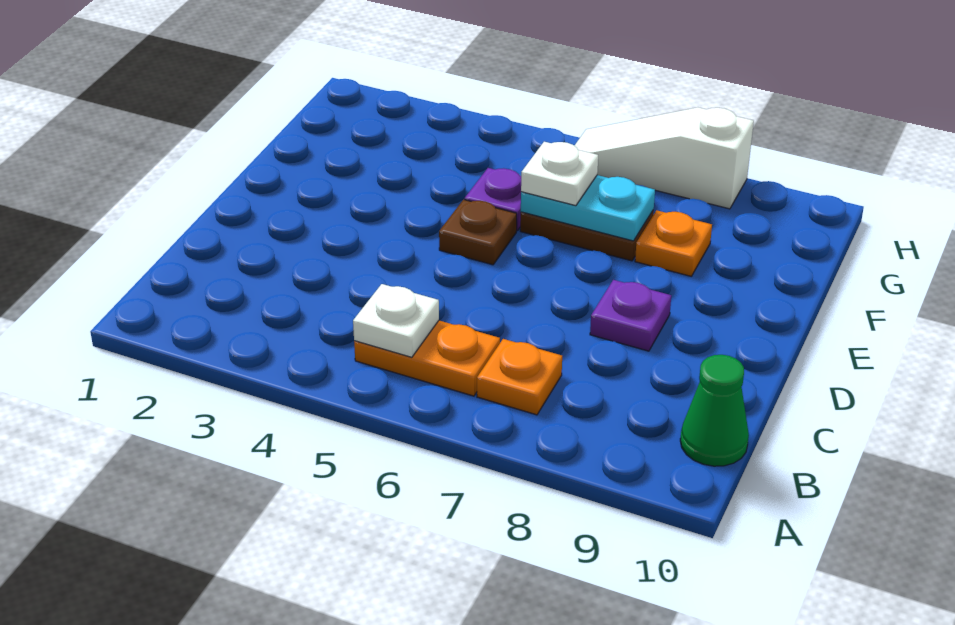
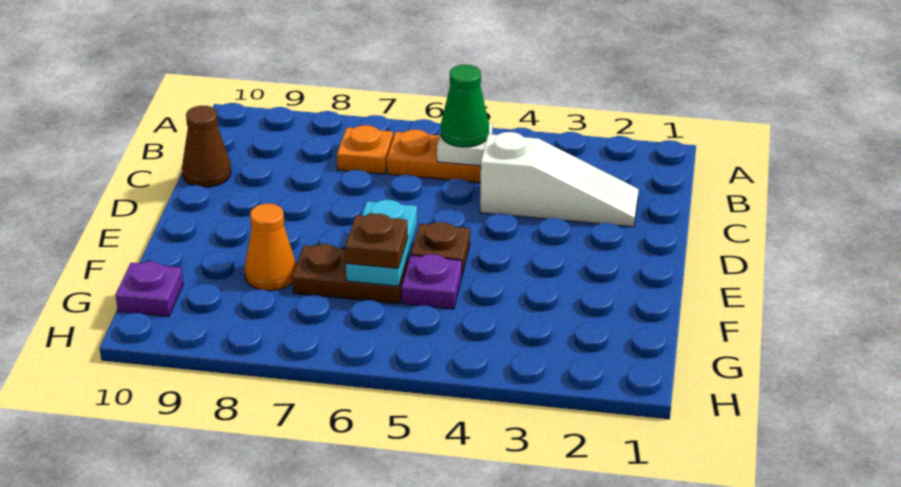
green 1x1 cone [680,355,749,466] -> green 1x1 cone moved to [441,65,489,147]
none -> brown 1x1 cone [182,106,231,187]
purple 1x1 plate [590,280,671,351] -> purple 1x1 plate moved to [116,261,183,317]
cyan 1x2 plate [521,175,655,241] -> cyan 1x2 plate turned to [346,200,417,286]
white 1x1 plate [521,142,598,206] -> brown 1x1 plate [345,214,408,268]
orange 1x1 plate [635,210,712,276] -> orange 1x1 cone [245,204,296,291]
white 1x3 slope [574,107,754,209] -> white 1x3 slope moved to [480,132,639,227]

